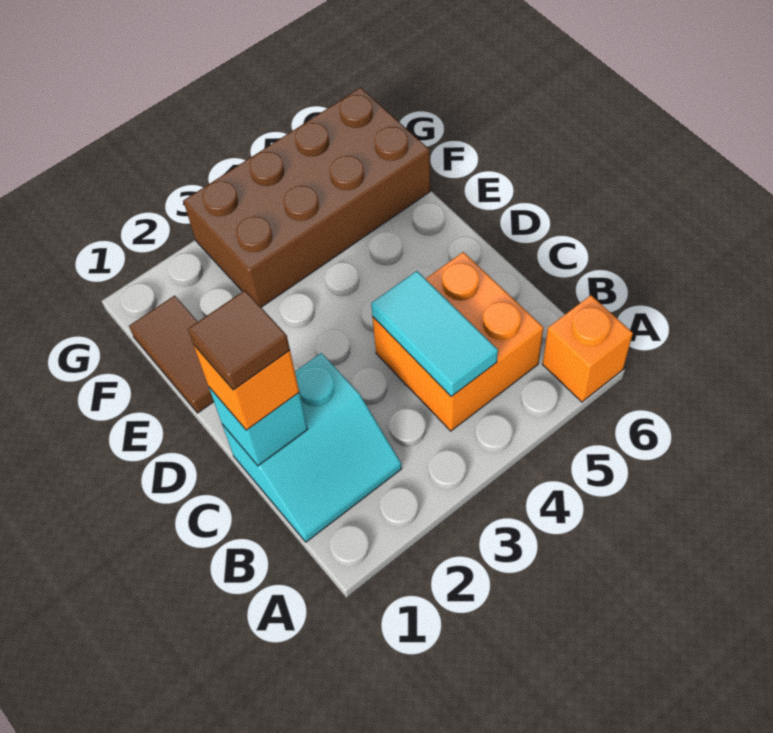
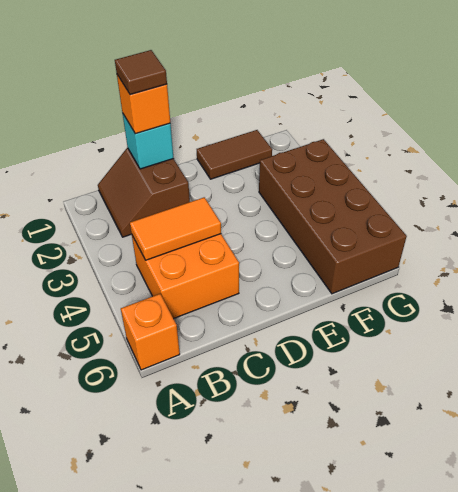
cyan 2x2 slope [222,353,402,542] -> brown 2x2 slope [98,148,190,237]
cyan 1x2 tile [371,271,498,396] -> orange 1x2 tile [130,197,221,260]

